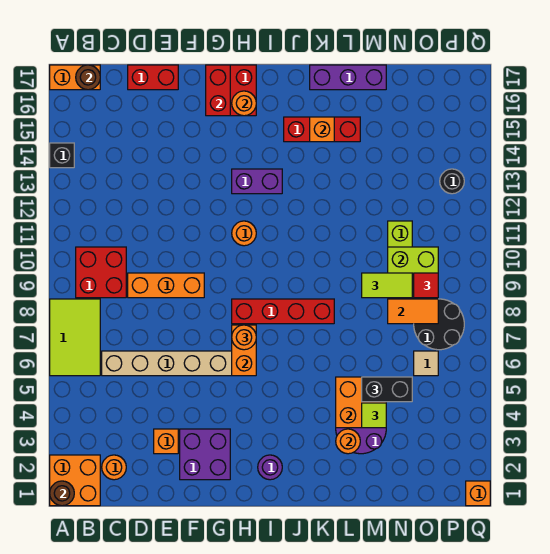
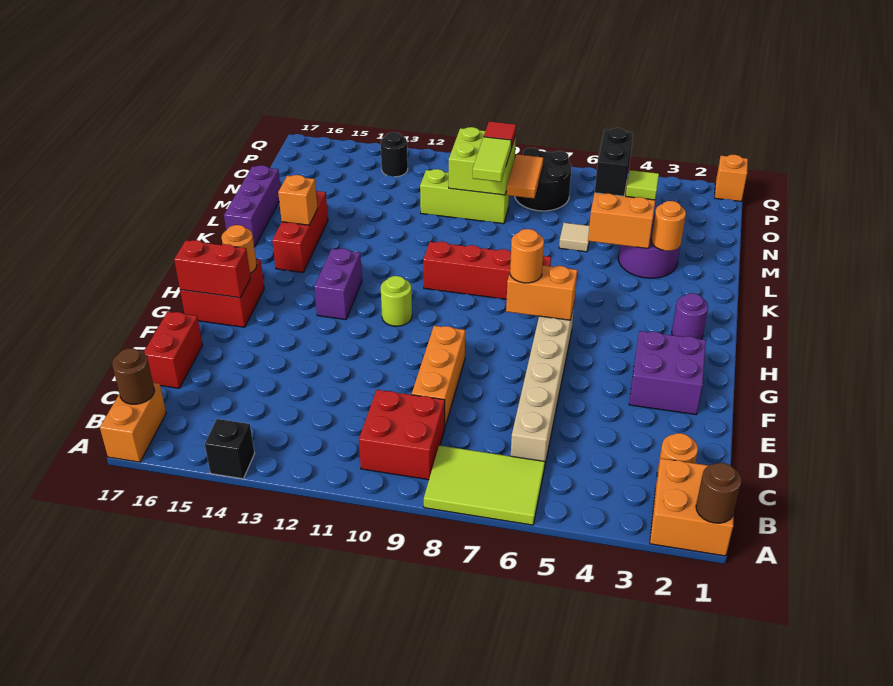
orange 1x1 brick [154,429,178,454] -> none
red 1x4 brick [232,299,334,324] -> red 1x4 brick turned to [423,241,551,299]
orange 1x1 round brick [232,221,256,246] -> lime 1x1 round brick [381,276,412,326]
tan 1x1 tile [414,351,438,376] -> tan 1x1 tile moved to [559,223,589,252]

